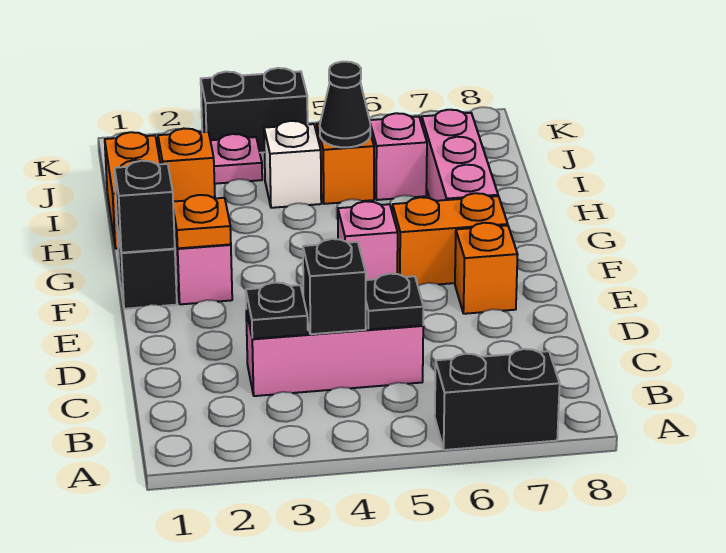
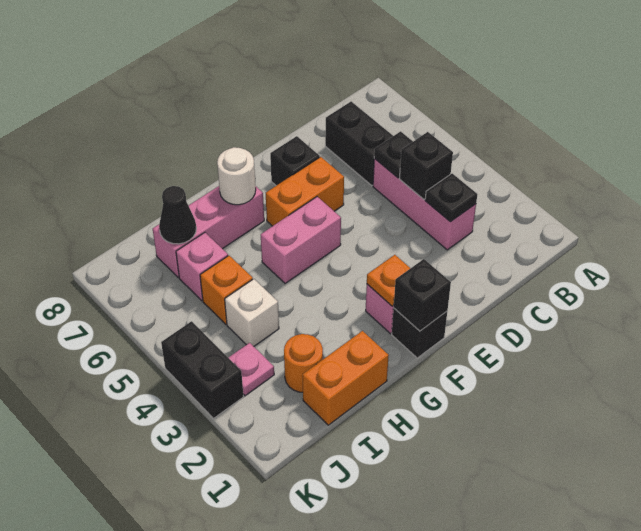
black 1x2 brick [435,349,560,450] -> black 1x2 brick moved to [325,102,393,186]
orange 1x1 brick [455,223,518,314] -> black 1x1 brick [270,136,320,186]
pink 1x1 brick [338,201,398,280] -> pink 1x2 brick [261,197,341,283]
orange 1x2 brick [392,193,508,286] -> orange 1x2 brick turned to [266,157,344,226]
none -> white 1x1 round brick [217,147,256,205]
orange 1x1 brick [158,129,215,202] -> orange 1x1 round brick [284,334,323,392]
black 1x1 cone [320,62,370,147] -> black 1x1 cone moved to [159,186,196,244]

